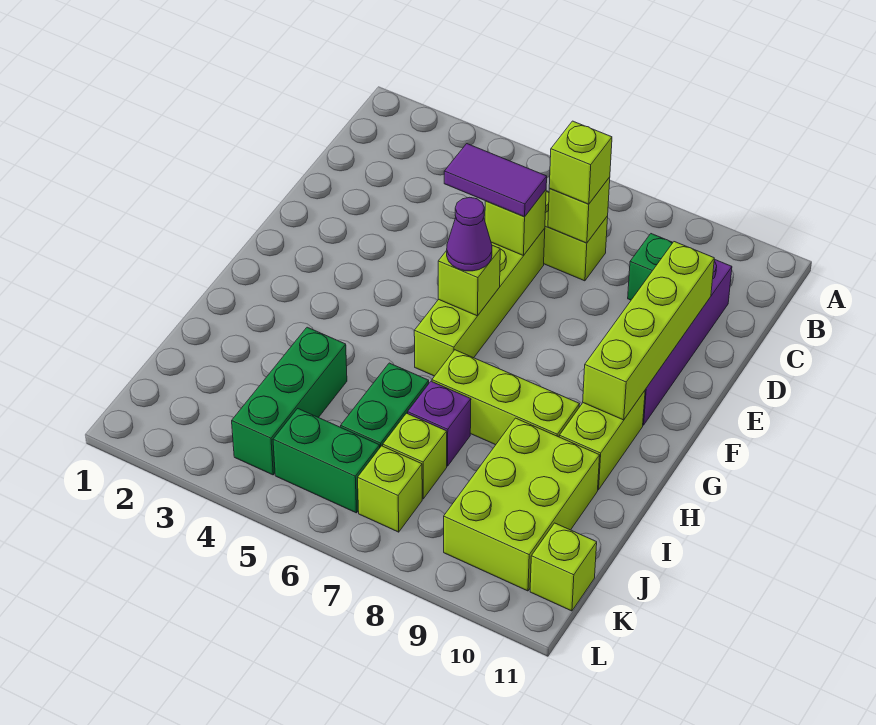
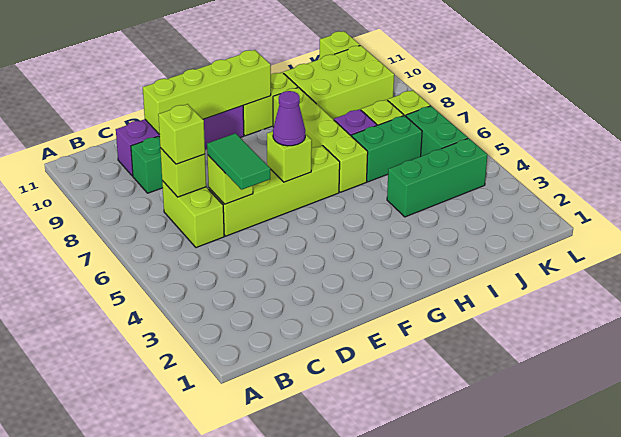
purple 1x2 tile [444,144,547,217] -> green 1x2 tile [207,133,270,190]
lime 1x3 brick [432,350,579,445] -> lime 1x4 brick [273,87,368,192]

